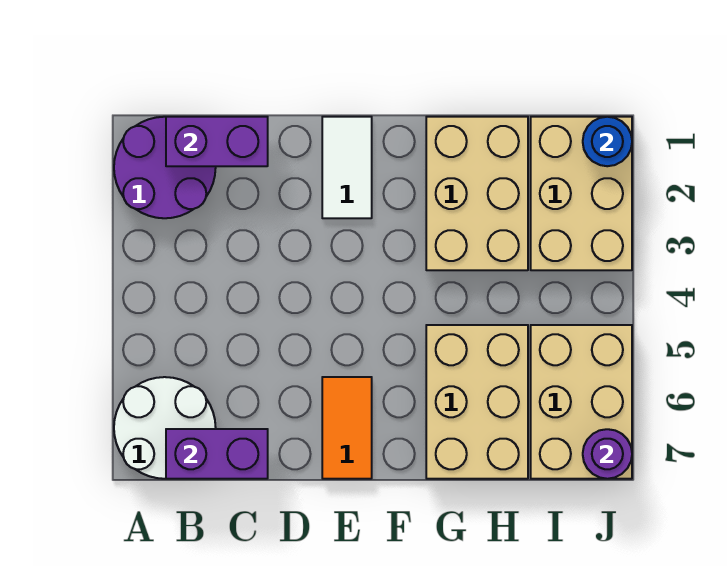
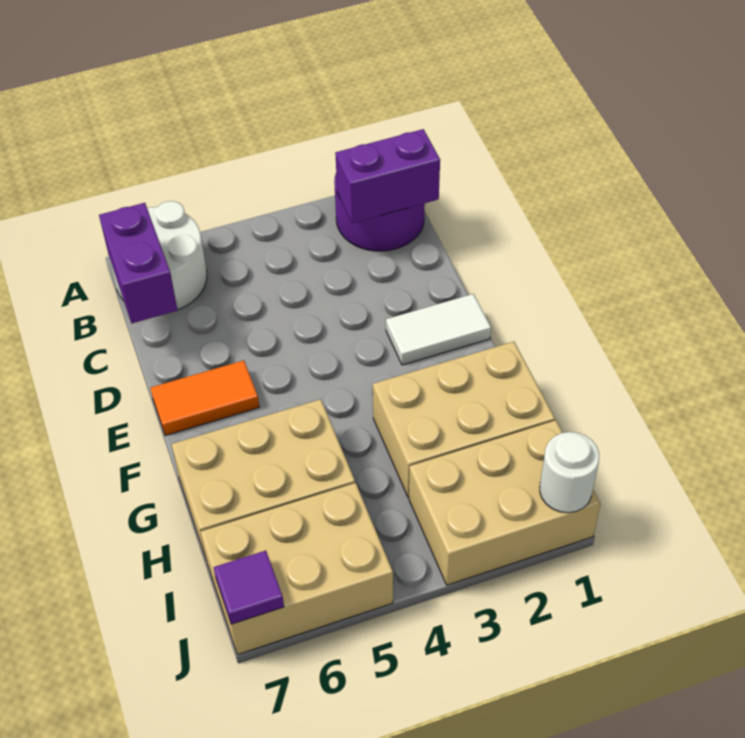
purple 1x2 brick [166,117,268,166] -> purple 1x2 brick turned to [335,129,440,223]
blue 1x1 round brick [583,117,632,166] -> white 1x1 round brick [540,432,599,513]
purple 1x1 round brick [583,429,632,479] -> purple 1x1 tile [214,551,284,624]

